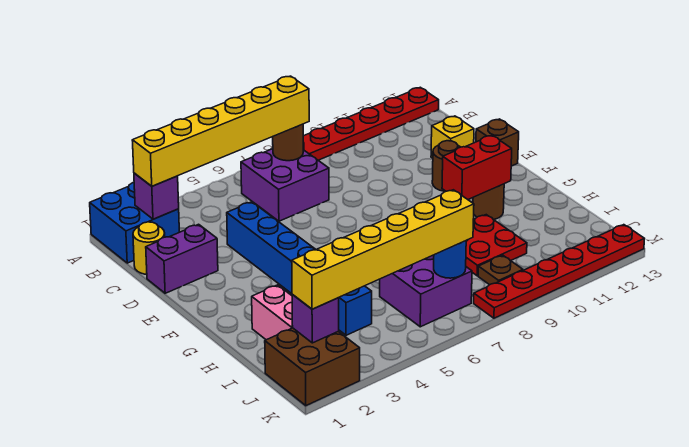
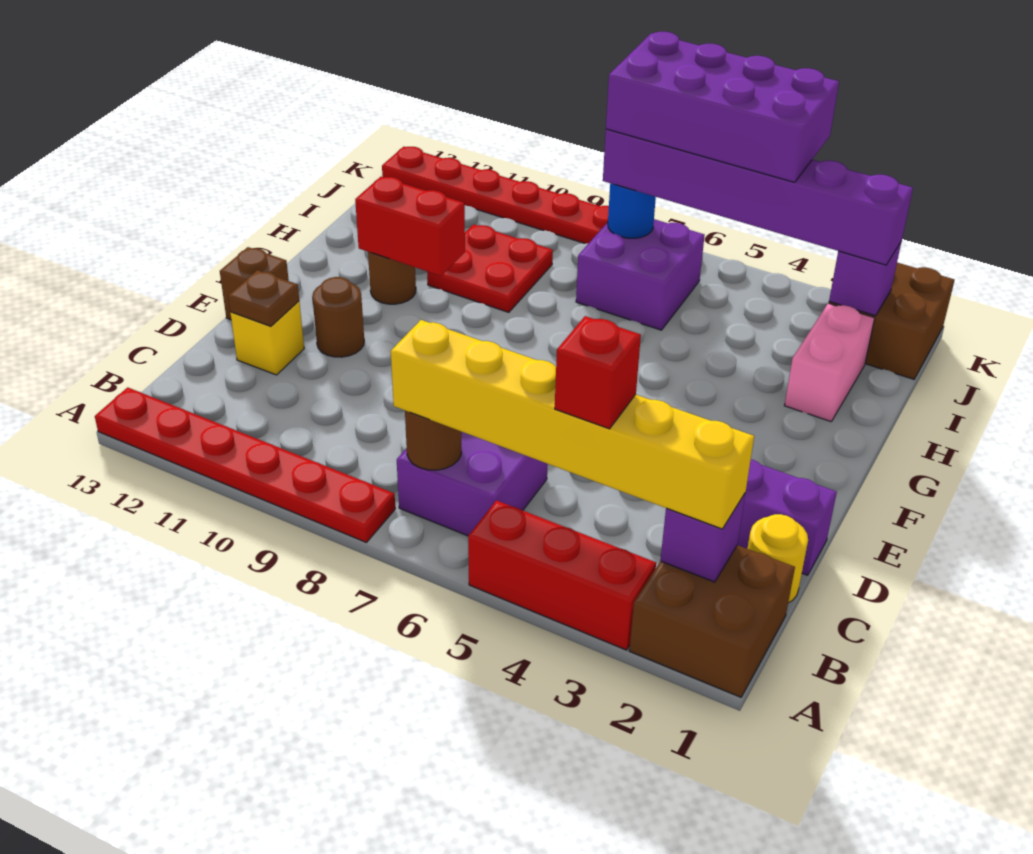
blue 2x2 brick [90,183,179,263] -> brown 2x2 brick [629,545,795,697]
none -> red 1x3 brick [468,500,656,650]
none -> red 1x1 brick [555,316,641,429]
blue 1x6 brick [227,202,372,335] -> none
yellow 1x6 brick [292,190,474,309] -> purple 1x6 brick [603,129,913,265]
none -> purple 2x4 brick [606,32,839,182]
brown 1x1 plate [478,255,523,285] -> brown 1x1 plate moved to [228,270,299,326]

